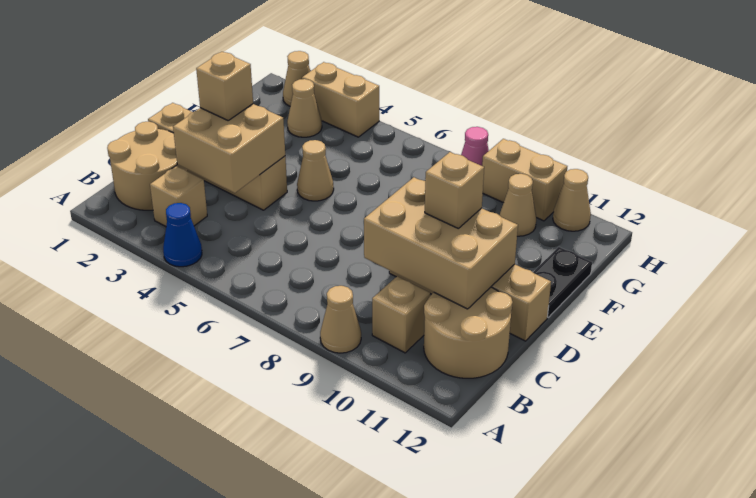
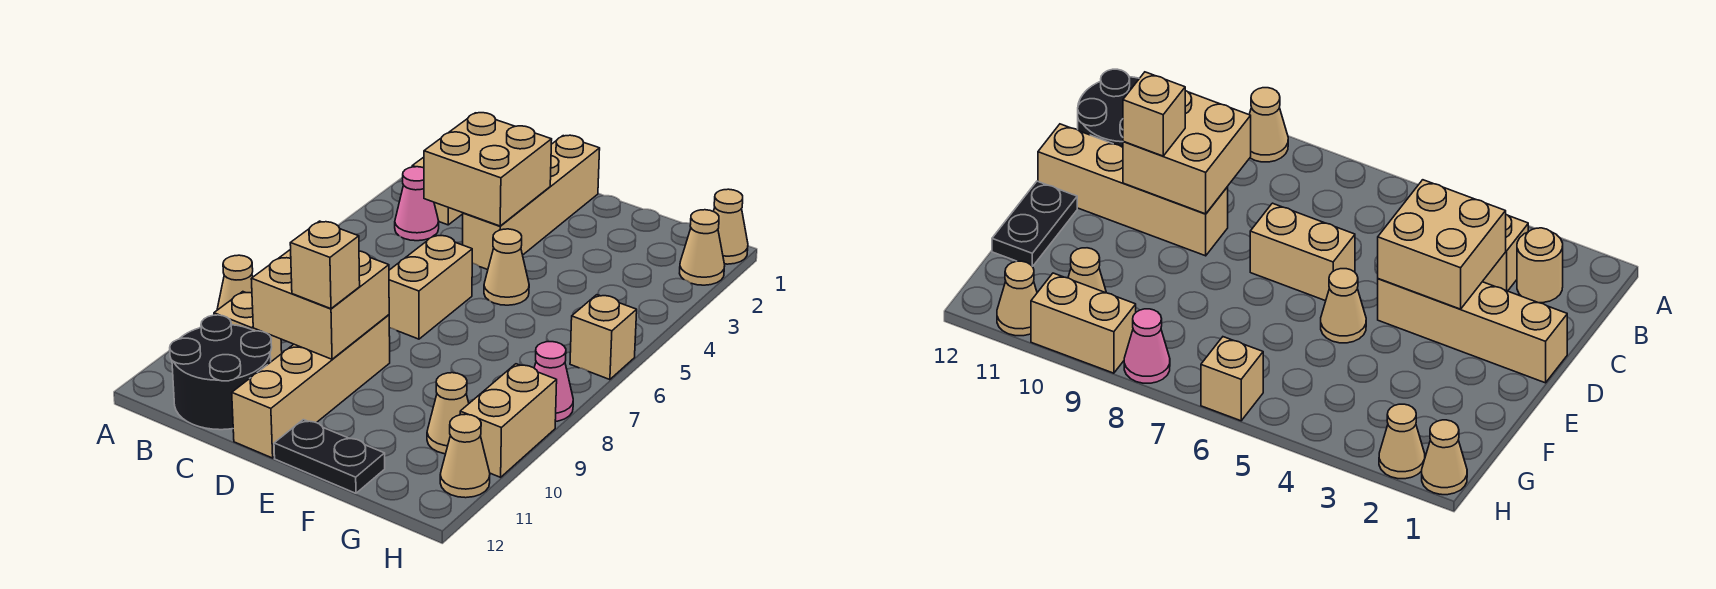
blue 1x1 cone [163,203,202,267] -> none
tan 2x2 round brick [107,122,188,210] -> tan 1x1 round brick [1517,228,1563,303]
none -> pink 1x1 cone [395,167,439,241]
tan 2x2 round brick [424,287,512,378] -> black 2x2 round brick [170,315,272,430]
tan 2x3 brick [364,177,518,309] -> tan 2x2 brick [251,249,389,359]
tan 1x1 brick [196,52,253,120] -> tan 1x1 brick moved to [570,295,637,380]
tan 1x1 cone [287,79,322,137] -> tan 1x1 cone moved to [713,189,748,264]
tan 1x2 brick [302,62,379,137] -> tan 1x2 brick moved to [389,235,472,339]

